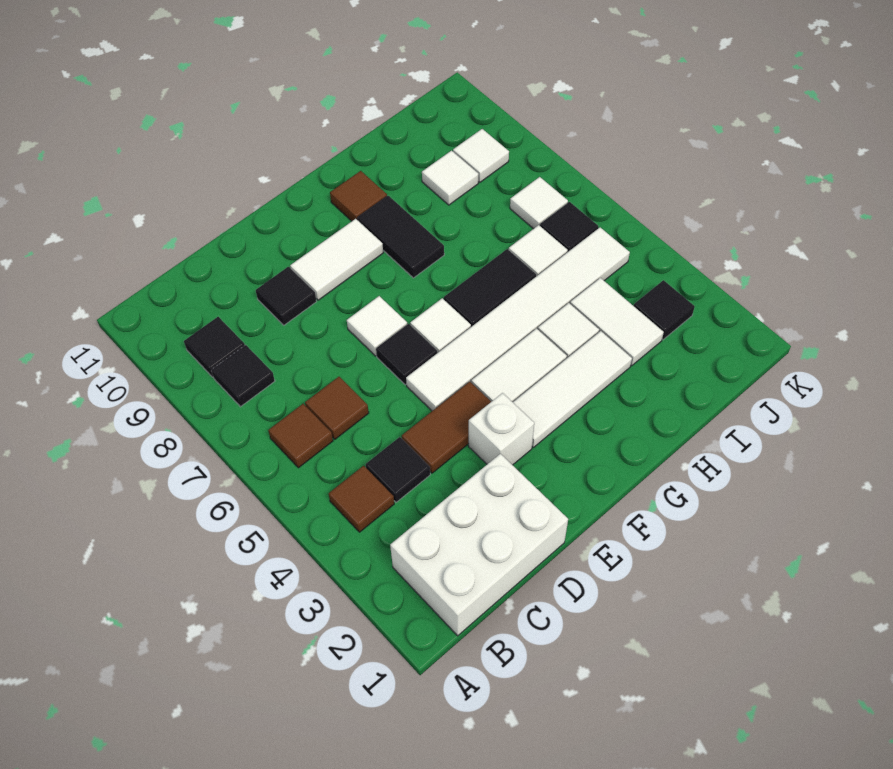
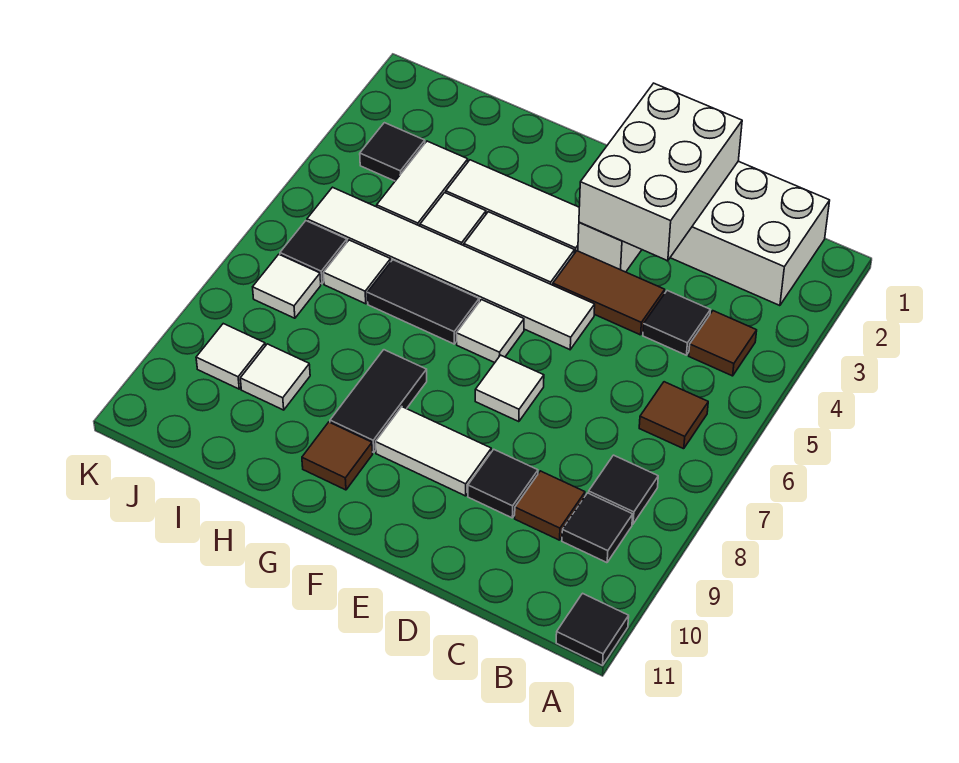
brown 1x1 tile [305,377,369,439] -> brown 1x1 tile moved to [515,471,585,540]
none -> white 2x3 brick [579,83,742,261]
black 1x1 tile [376,324,437,385] -> black 1x1 tile moved to [556,593,629,666]

